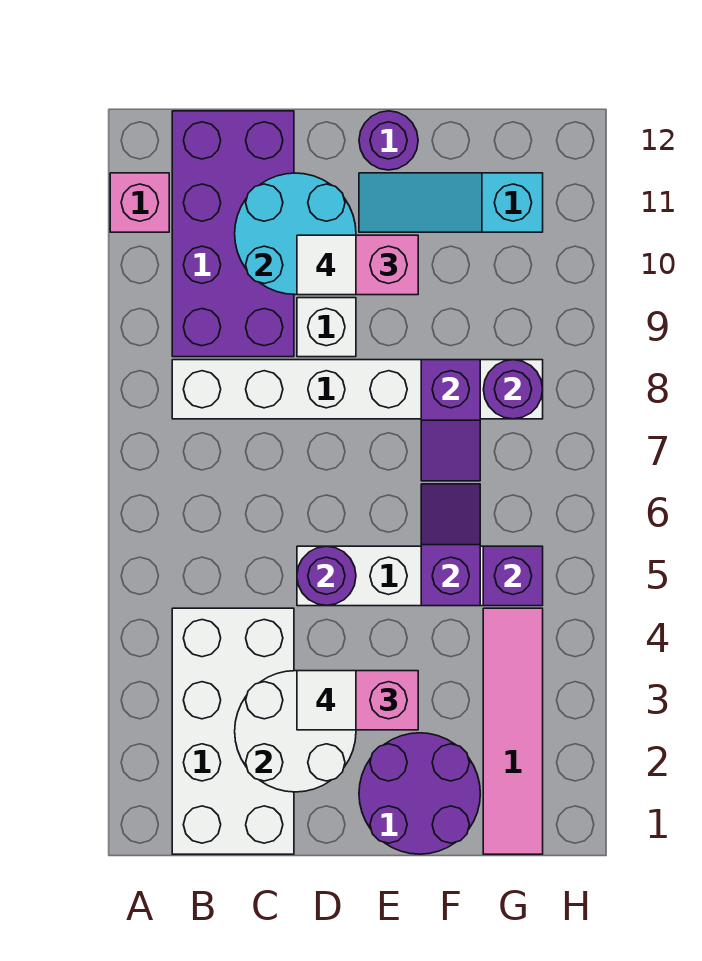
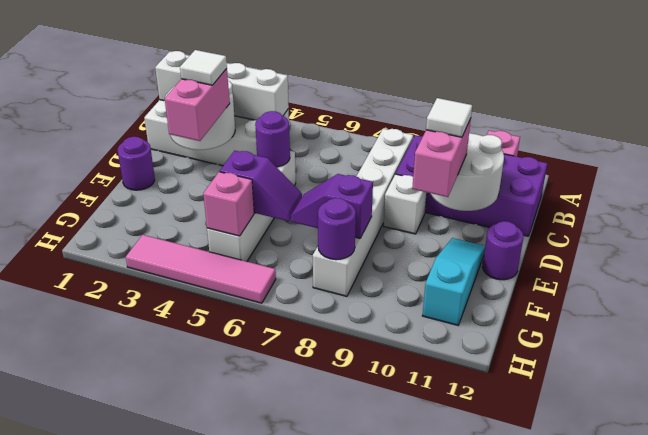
none -> white 1x4 brick [155,51,289,120]
cyan 2x2 round brick [235,173,356,295] -> white 2x2 round brick [430,133,504,211]
purple 2x2 round brick [359,733,480,854] -> purple 1x1 round brick [118,137,155,190]
pink 1x4 tile [483,608,543,854] -> pink 1x4 tile moved to [126,235,276,303]
purple 1x1 brick [483,546,543,606] -> pink 1x1 brick [203,172,254,236]

